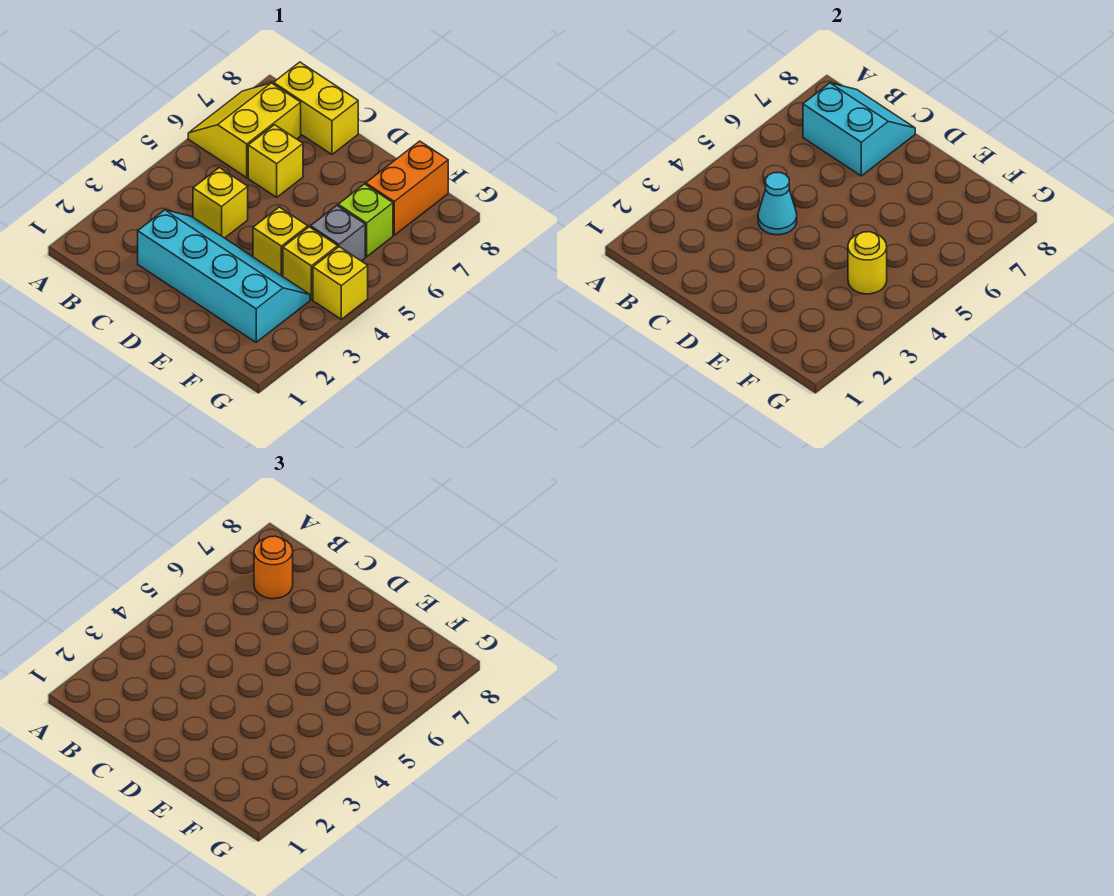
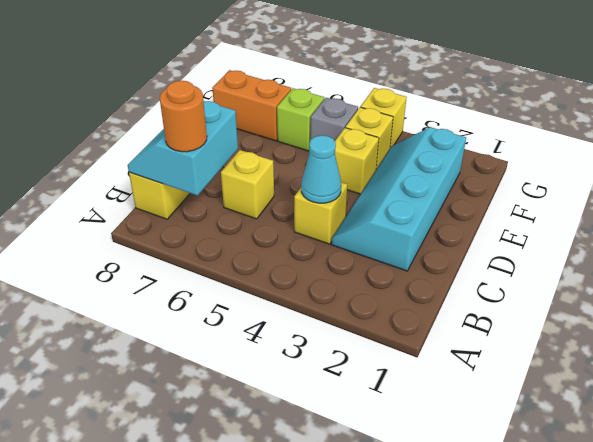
yellow 2x2 slope [188,83,301,178] -> none
yellow 1x1 round brick [848,232,887,294] -> none

